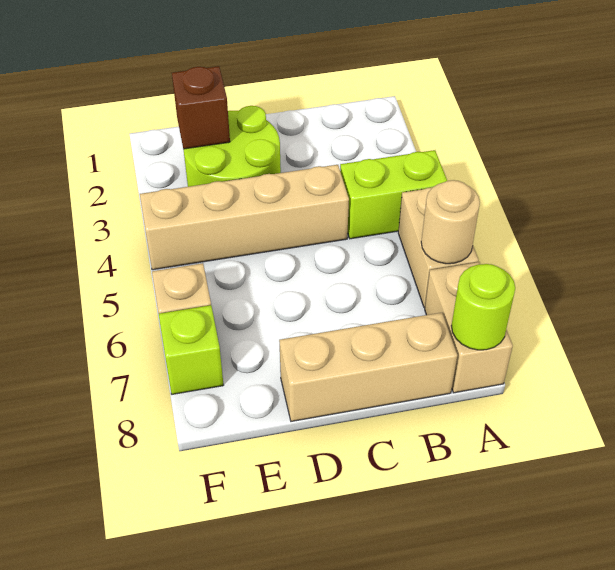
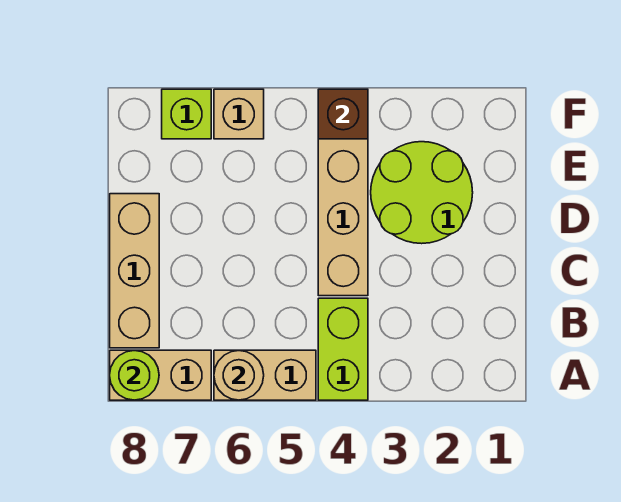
brown 1x1 brick [172,66,230,149] -> brown 1x1 brick moved to [318,89,368,139]

